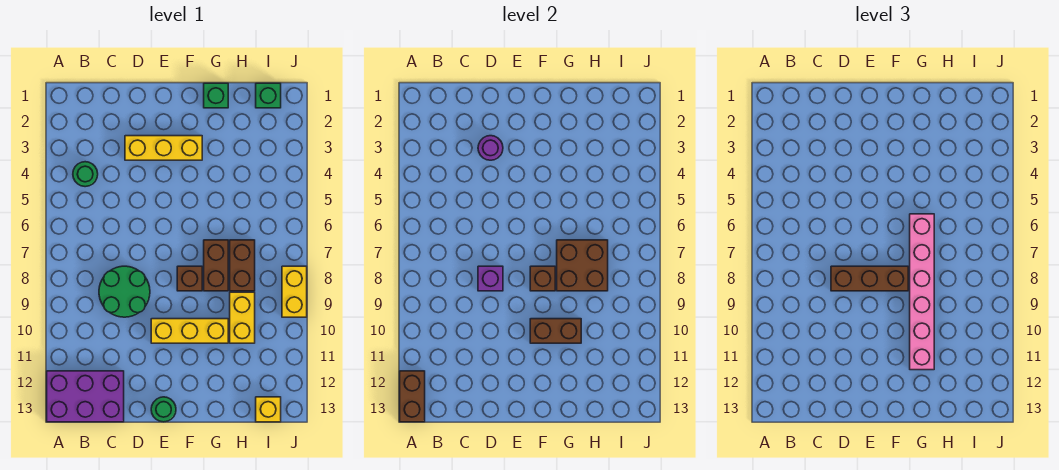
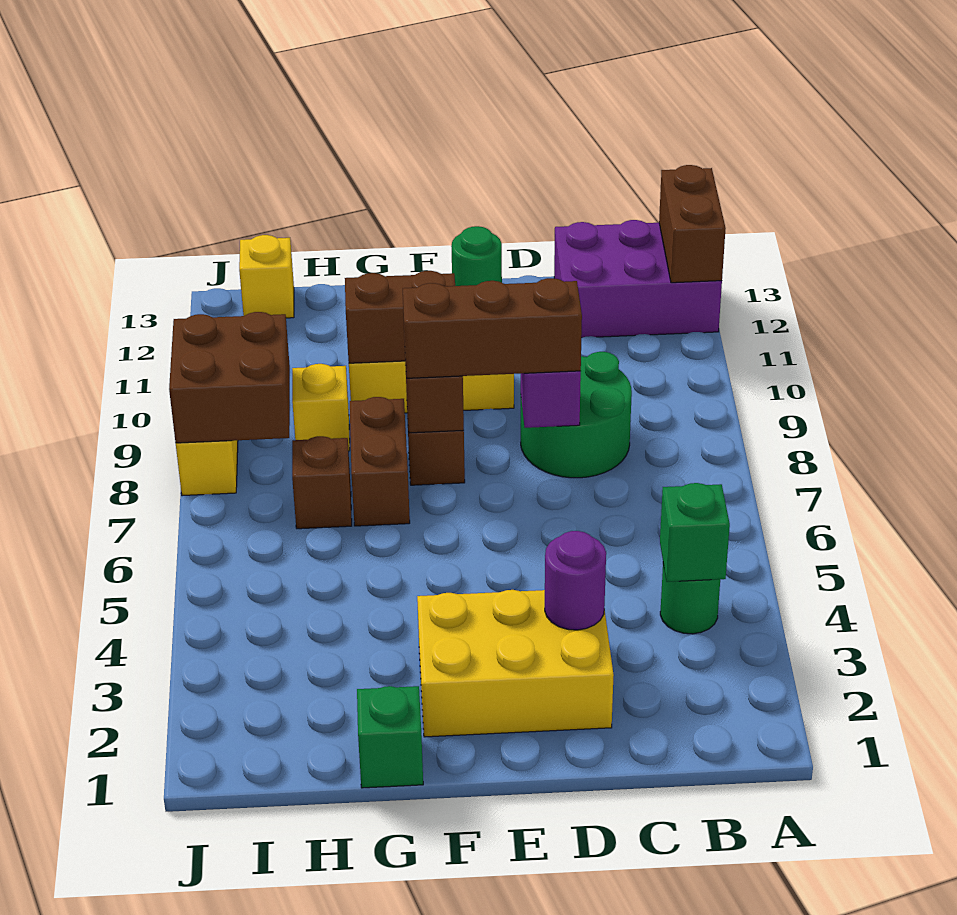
yellow 1x3 brick [125,136,202,160] -> yellow 2x3 brick [417,590,614,737]
pink 1x6 brick [910,214,934,370] -> none
brown 2x2 brick [557,240,608,291] -> brown 2x2 brick moved to [169,312,290,443]
brown 1x2 brick [230,240,255,291] -> brown 1x1 brick [292,436,352,529]
yellow 1x2 brick [230,292,255,343] -> yellow 1x1 brick [292,364,350,451]
green 1x1 brick [256,83,281,108] -> green 1x1 brick moved to [660,483,730,582]

